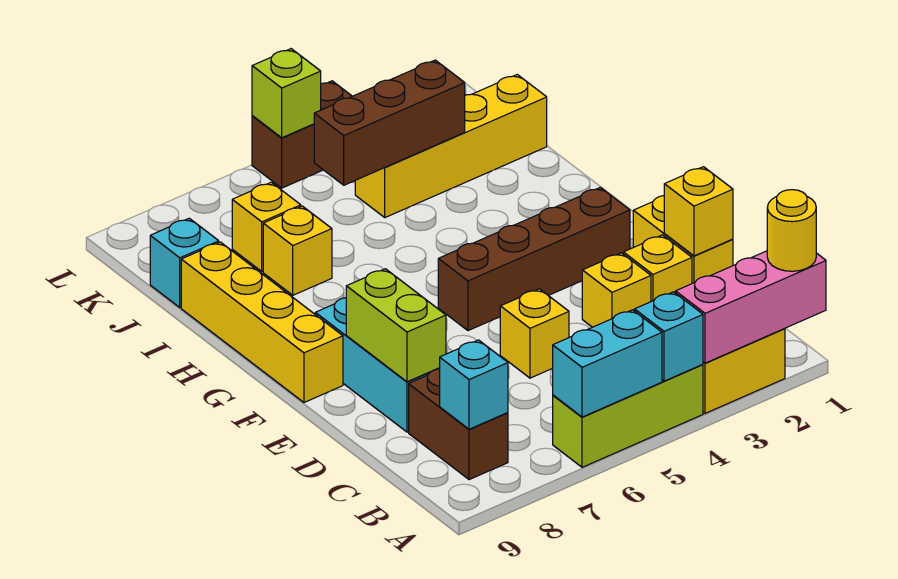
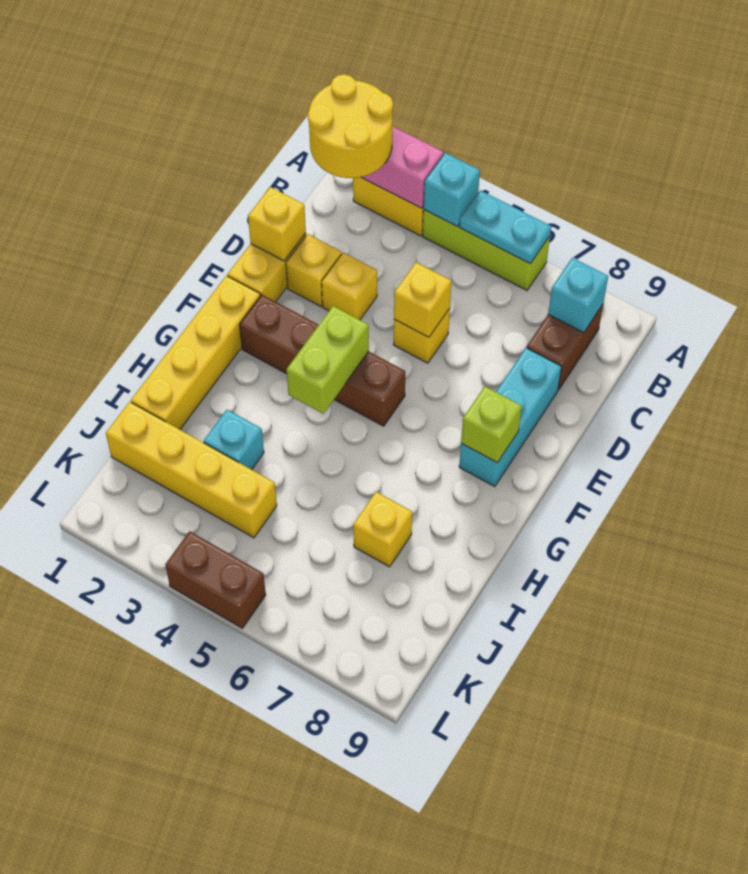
yellow 1x1 round brick [767,190,816,271] -> yellow 2x2 round brick [308,74,393,178]
cyan 1x2 brick [553,310,662,417] -> cyan 1x2 plate [459,190,551,263]
lime 1x2 brick [346,269,446,382] -> lime 1x2 brick moved to [287,306,369,414]
yellow 1x4 brick [181,242,343,402] -> yellow 1x4 brick moved to [131,276,260,429]
brown 1x3 brick [314,60,465,185] -> none
yellow 1x1 brick [232,182,301,271] -> yellow 1x1 brick moved to [394,262,451,337]
cyan 1x1 brick [150,218,219,307] -> cyan 1x1 brick moved to [204,410,264,470]
lime 1x1 brick [252,49,321,138] -> lime 1x1 brick moved to [461,387,522,463]

